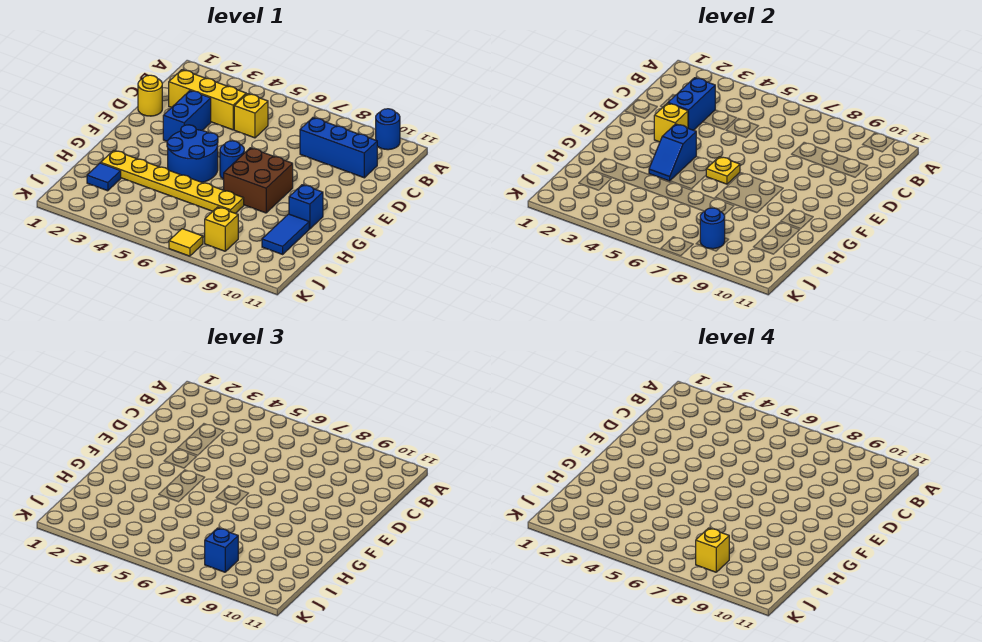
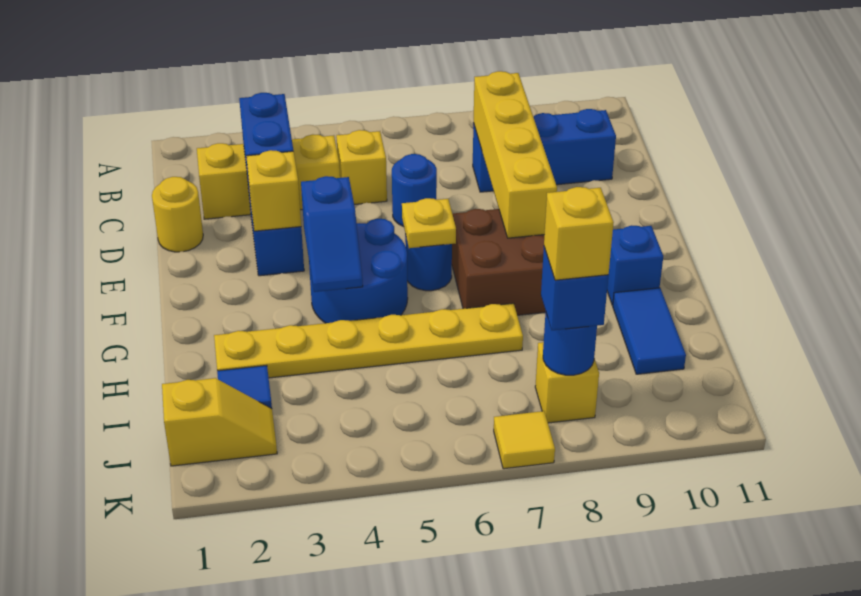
blue 1x1 round brick [376,109,400,150] -> blue 1x1 round brick moved to [392,154,437,227]
none -> yellow 1x4 brick [474,71,557,238]
none -> yellow 1x2 slope [162,378,277,466]

